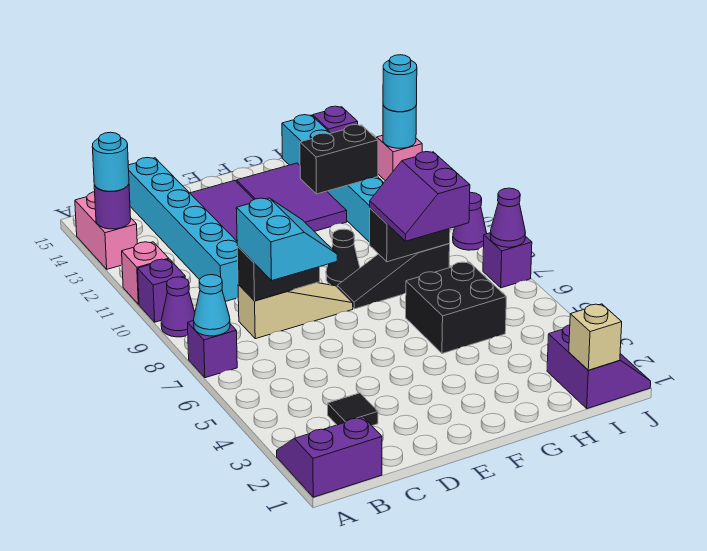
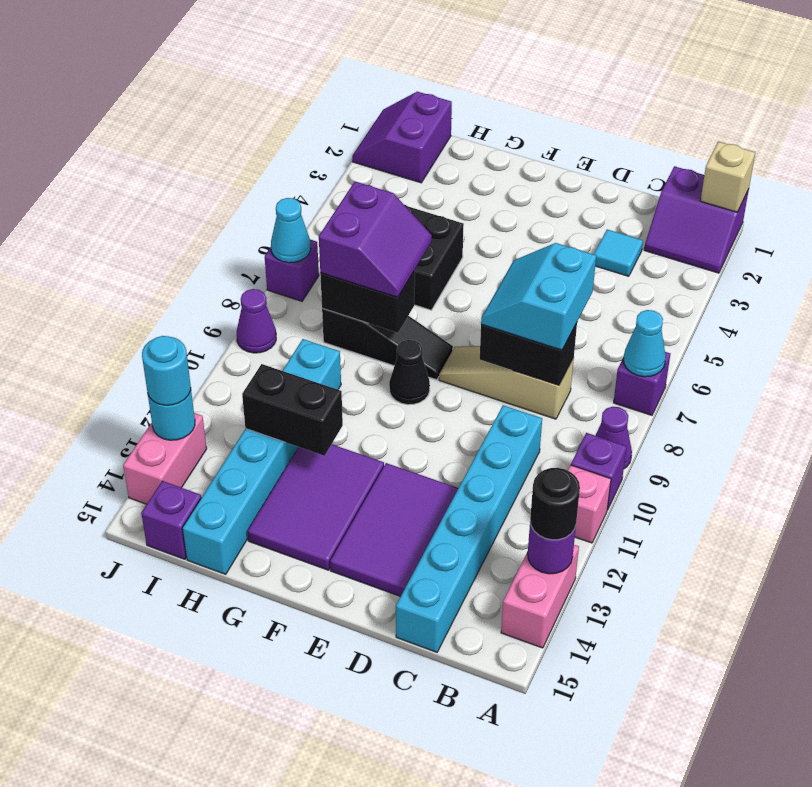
cyan 1x1 round brick [92,132,129,191] -> black 1x1 round brick [530,468,580,540]
black 1x1 tile [328,393,378,426] -> cyan 1x1 tile [594,229,643,276]
tan 1x1 brick [569,304,622,370] -> tan 1x1 brick moved to [701,142,755,212]
purple 1x1 cone [490,188,525,247] -> cyan 1x1 cone [271,198,311,263]
pink 1x1 brick [377,135,422,181] -> pink 1x2 brick [123,413,207,504]

